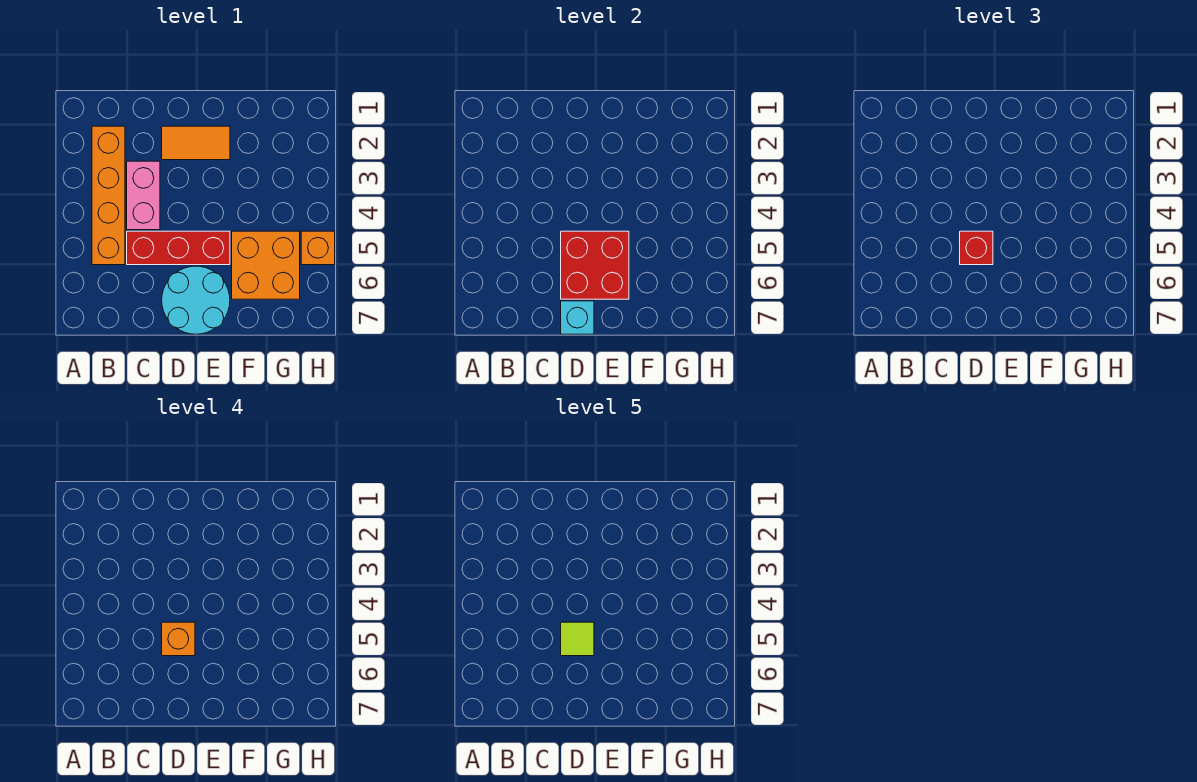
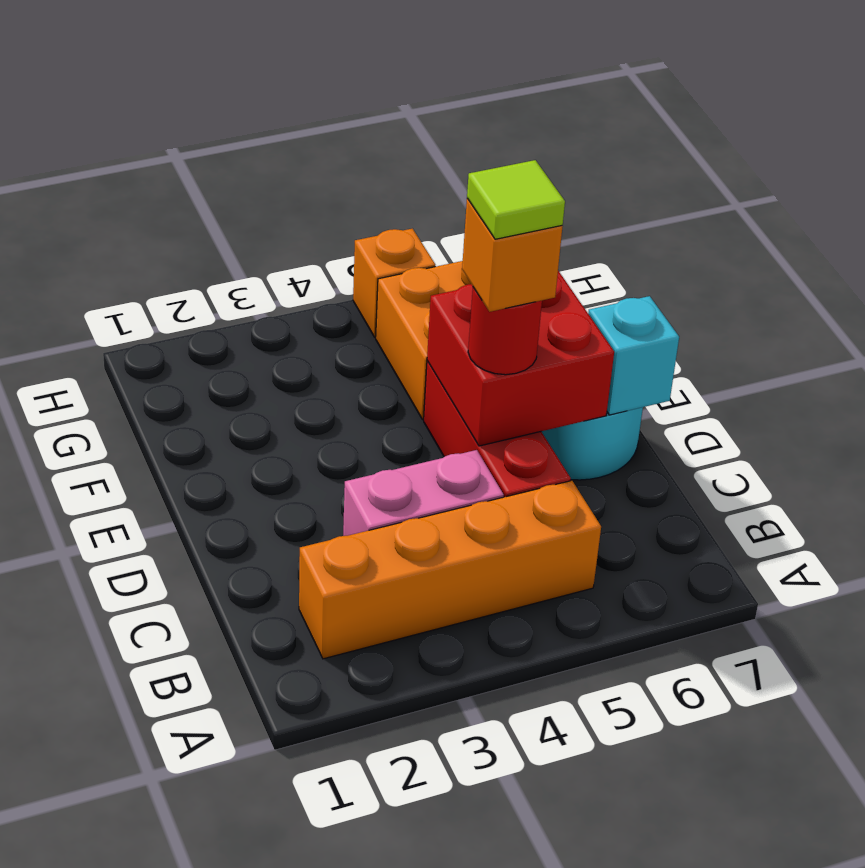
orange 1x2 tile [162,126,230,160] -> none
red 1x1 brick [960,231,993,265] -> red 1x1 round brick [468,287,542,375]

